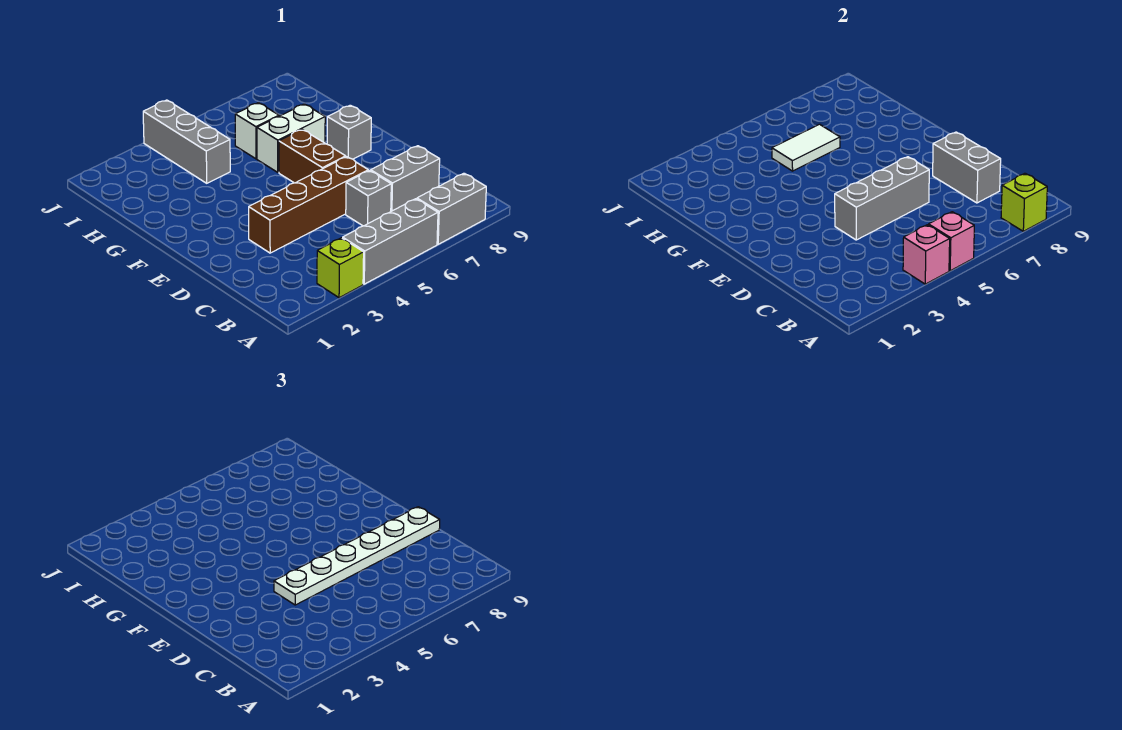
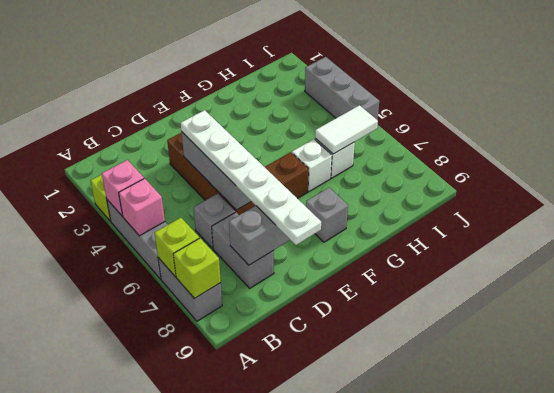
none -> lime 1x1 brick [155,218,199,277]
white 1x2 brick [257,104,325,172] -> white 1x1 brick [292,139,332,191]
grey 1x3 brick [143,100,230,183] -> grey 1x3 brick turned to [305,57,379,120]
white 1x2 tile [772,124,840,171] -> white 1x2 tile turned to [315,105,378,154]

